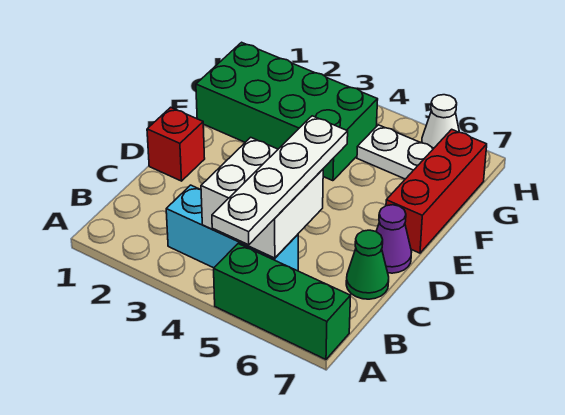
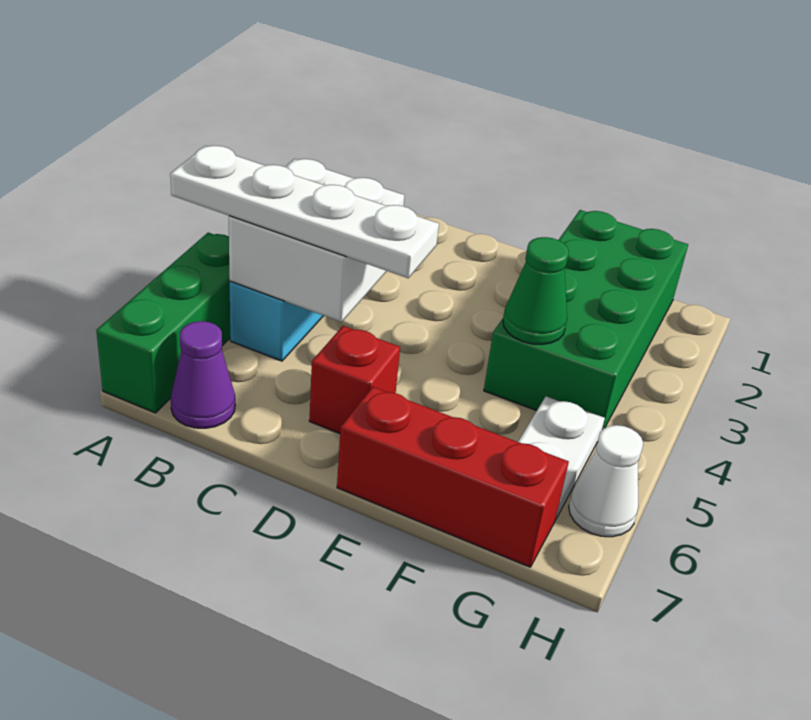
green 1x1 cone [346,230,389,299] -> green 1x1 cone moved to [503,237,569,345]
red 1x1 brick [147,107,205,181] -> red 1x1 brick moved to [309,326,400,434]
purple 1x1 cone [376,205,411,273] -> purple 1x1 cone moved to [171,321,235,428]

